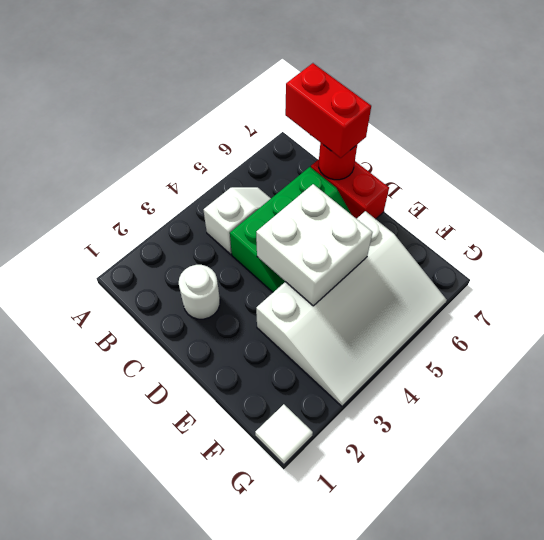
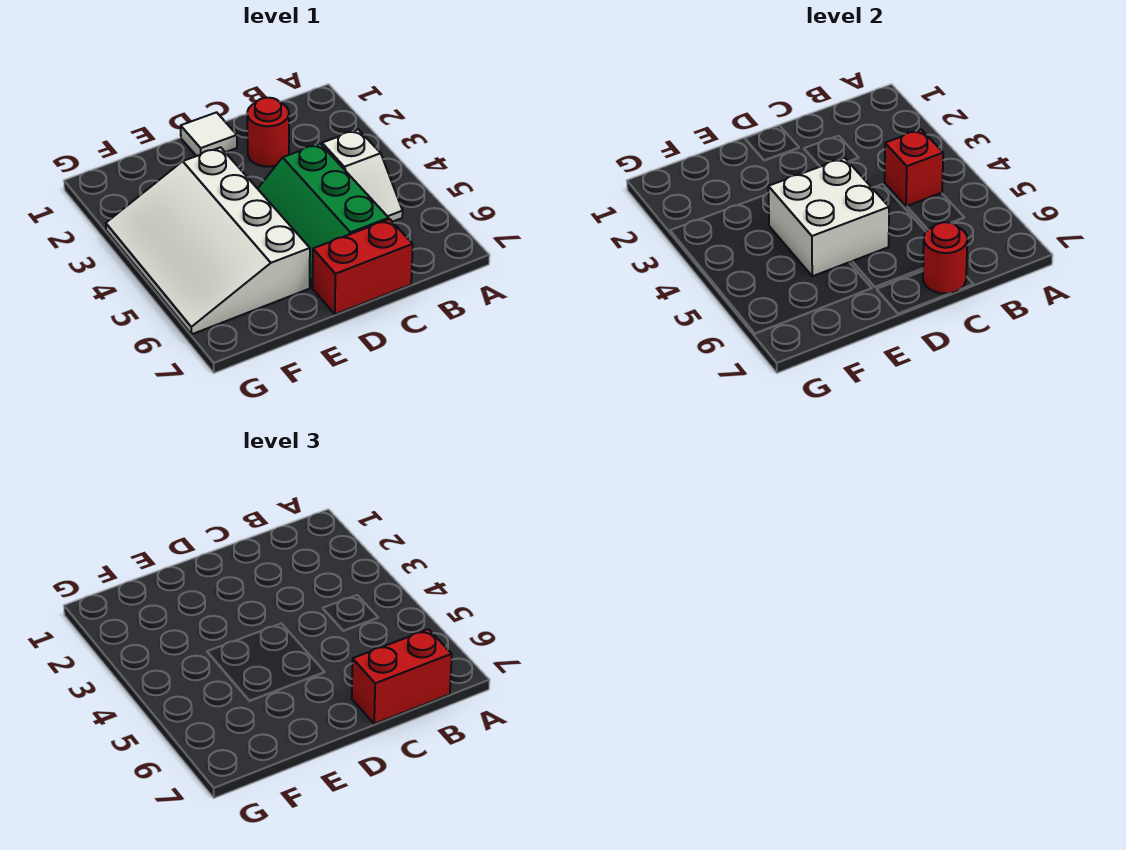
none -> red 1x1 brick [885,129,943,207]
white 1x1 round brick [179,265,220,319] -> red 1x1 round brick [247,98,289,167]
white 1x1 tile [255,404,313,465] -> white 1x1 tile moved to [181,112,237,156]

